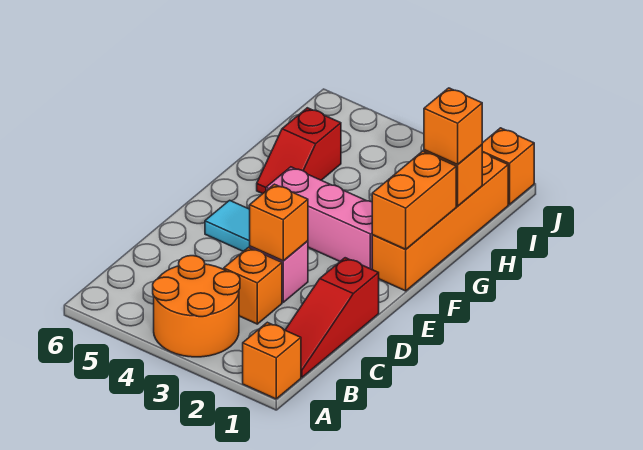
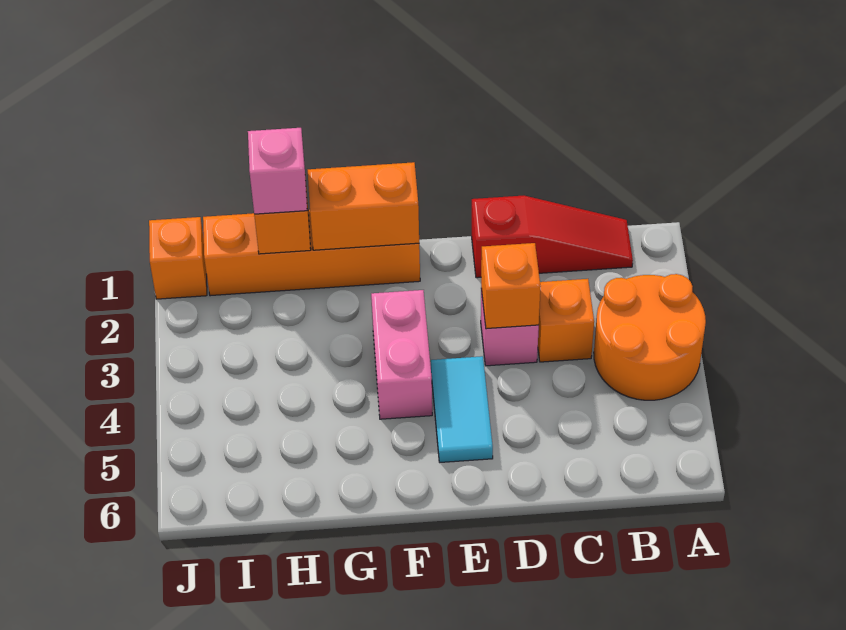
orange 1x1 brick [243,322,301,399] -> none
pink 1x3 brick [266,167,372,269] -> pink 1x2 brick [371,290,432,419]
red 1x2 slope [257,108,341,194] -> none
orange 1x1 brick [424,88,482,164] -> pink 1x1 brick [248,128,307,214]

